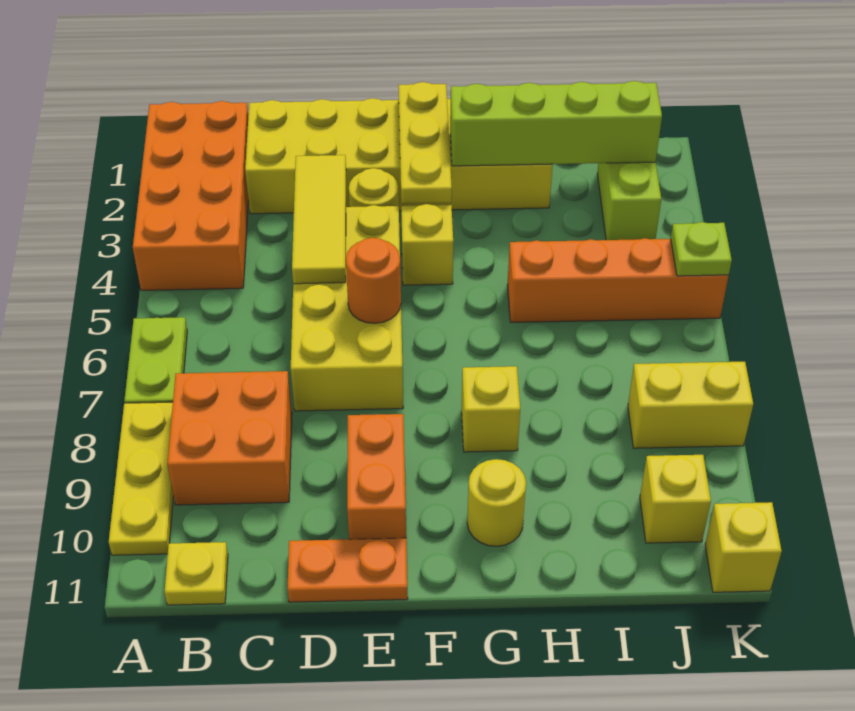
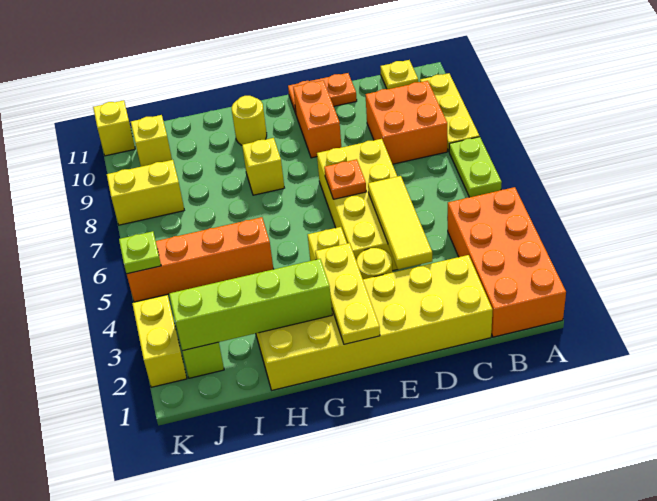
orange 1x1 round brick [346,238,401,323] -> orange 1x1 plate [324,159,366,199]
none -> yellow 1x2 brick [132,295,187,387]

